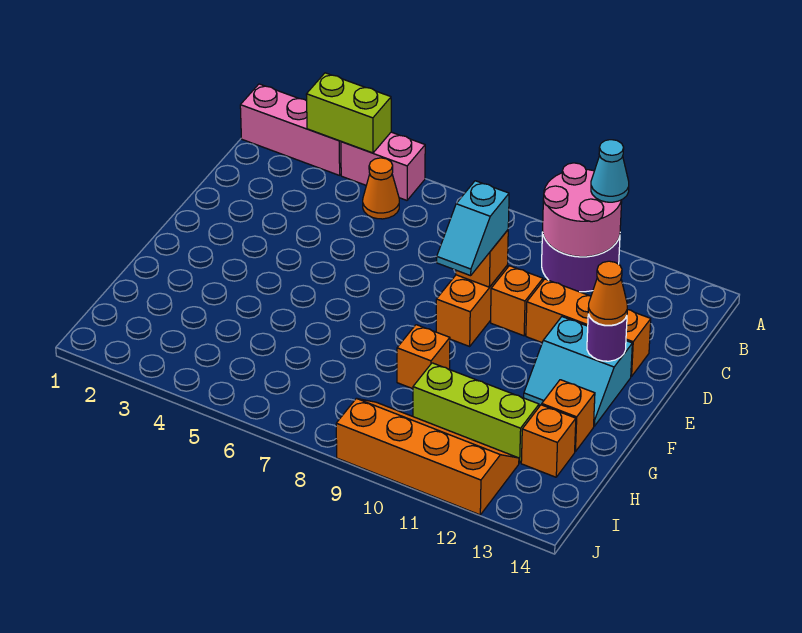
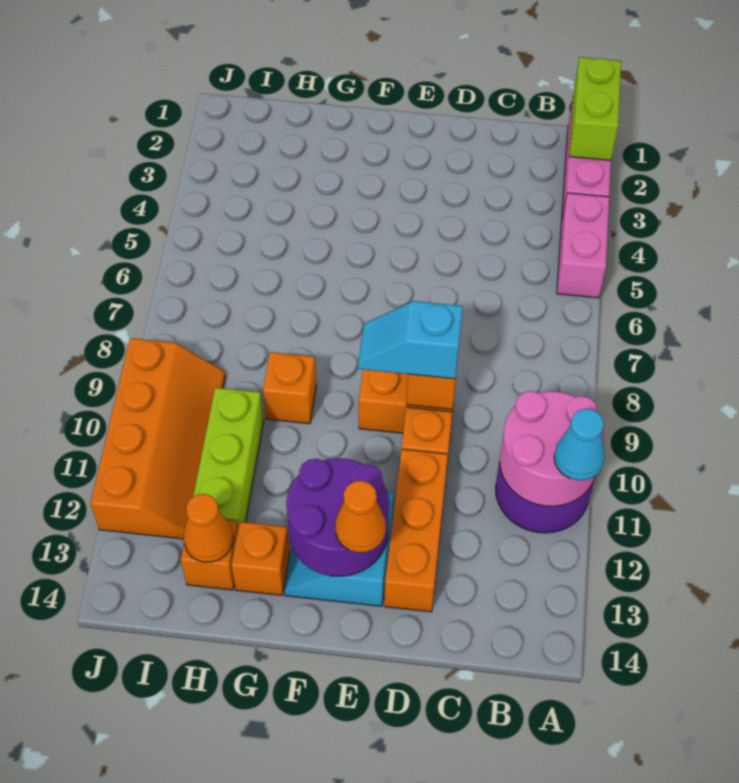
lime 1x2 brick [306,73,391,153] -> lime 1x2 brick moved to [569,57,621,160]
orange 1x1 cone [363,158,399,219] -> orange 1x1 cone moved to [184,494,233,562]
purple 1x1 round brick [587,315,627,361] -> purple 2x2 round brick [286,458,389,576]

